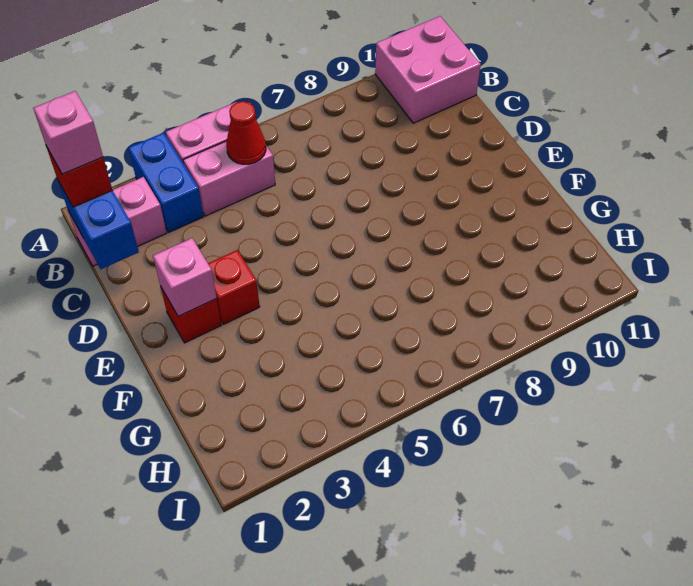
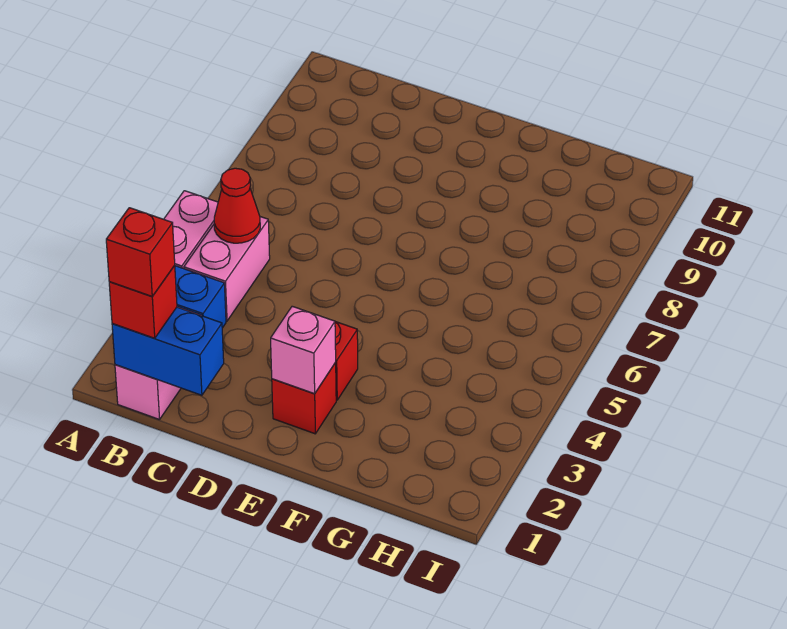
pink 2x2 brick [375,16,481,123] -> none
pink 1x1 brick [33,91,103,174] -> red 1x1 brick [106,208,175,296]

